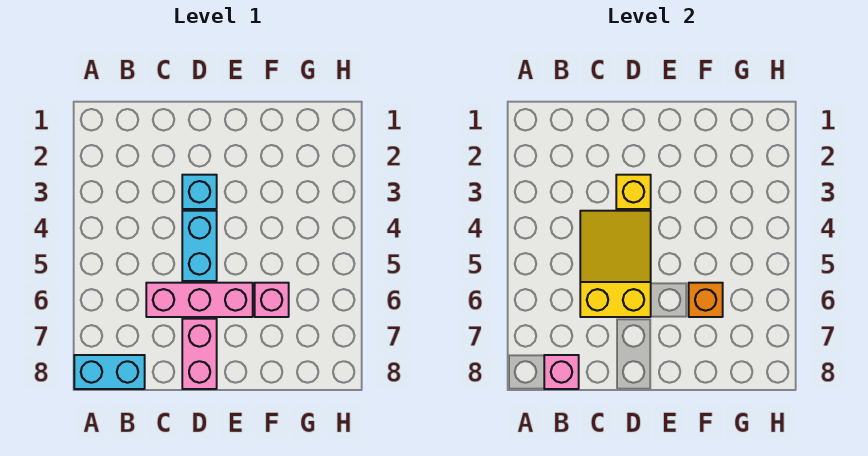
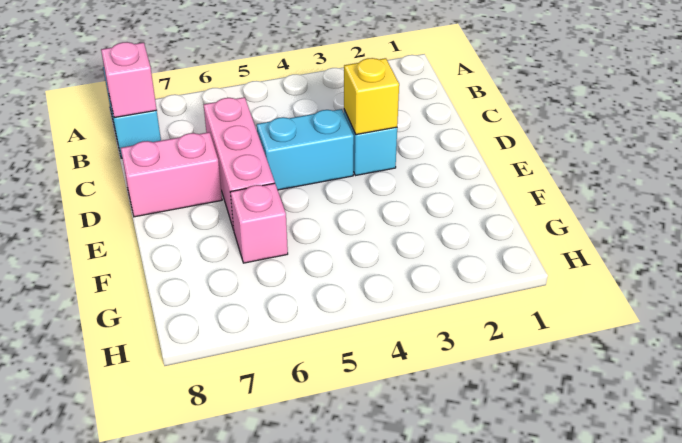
yellow 2x3 slope [580,211,651,317] -> none
orange 1x1 brick [689,283,723,317] -> none

